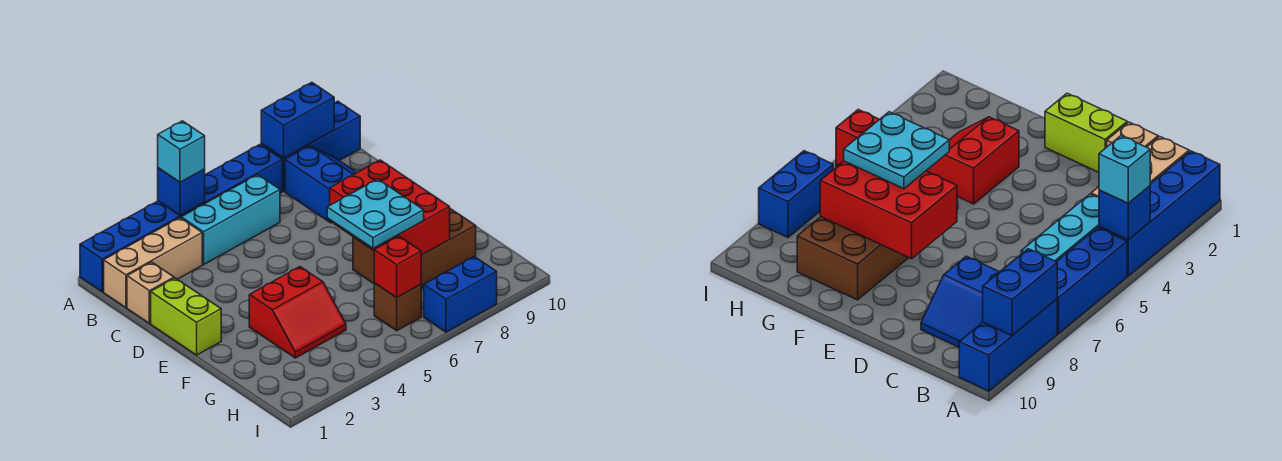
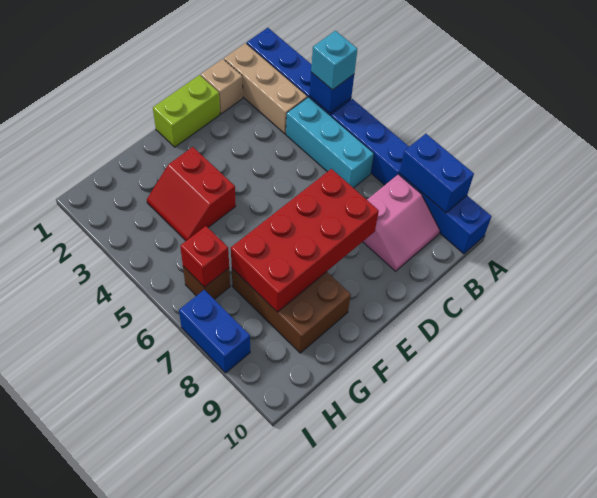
blue 2x2 slope [285,146,357,223] -> pink 2x2 slope [363,174,440,271]
red 2x3 brick [330,160,450,255] -> red 2x4 brick [231,169,379,312]
cyan 2x2 plate [327,179,424,248] -> none

